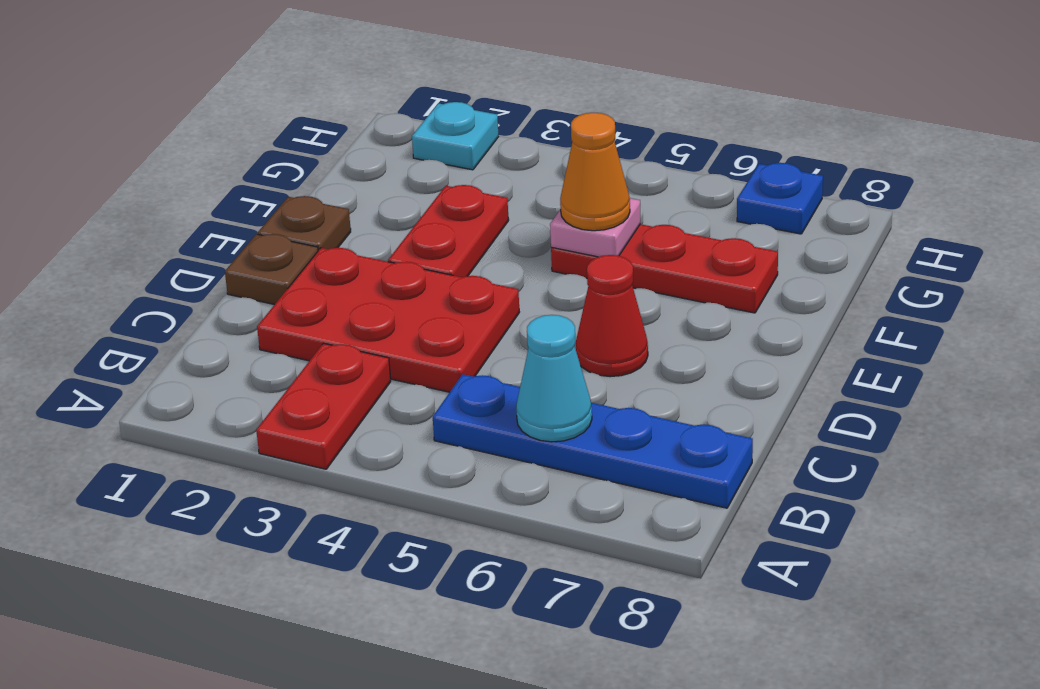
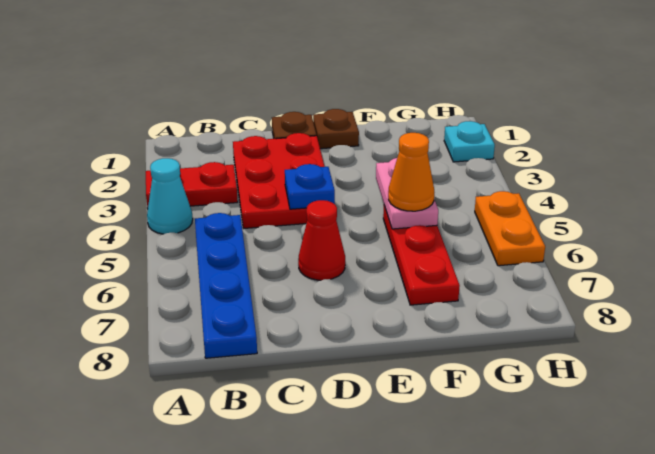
cyan 1x1 cone [516,315,592,442] -> cyan 1x1 cone moved to [147,158,193,234]
red 1x2 plate [388,185,509,277] -> none
pink 1x1 plate [550,198,641,257] -> pink 1x2 plate [376,158,438,229]
none -> orange 1x2 plate [475,191,545,266]
blue 1x1 plate [737,163,823,234] -> blue 1x1 plate moved to [285,164,335,209]

